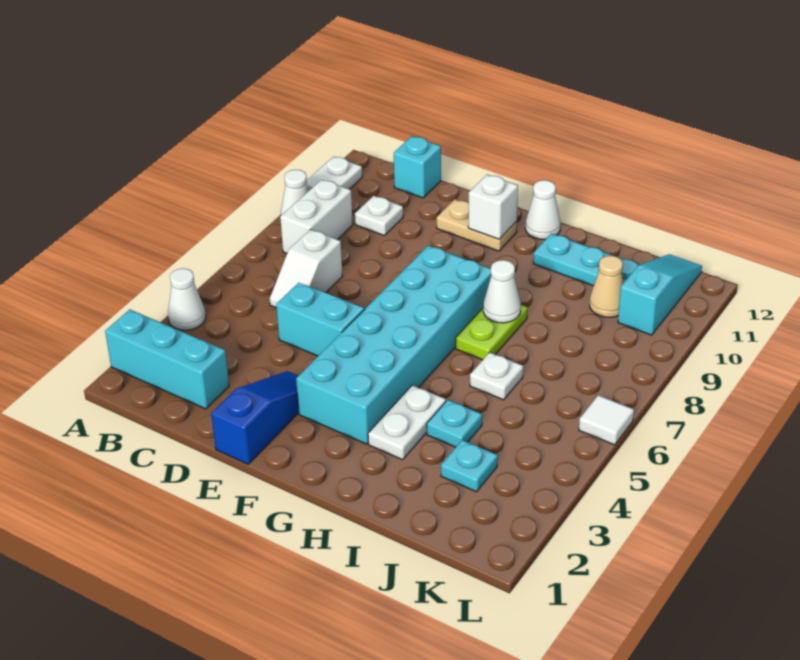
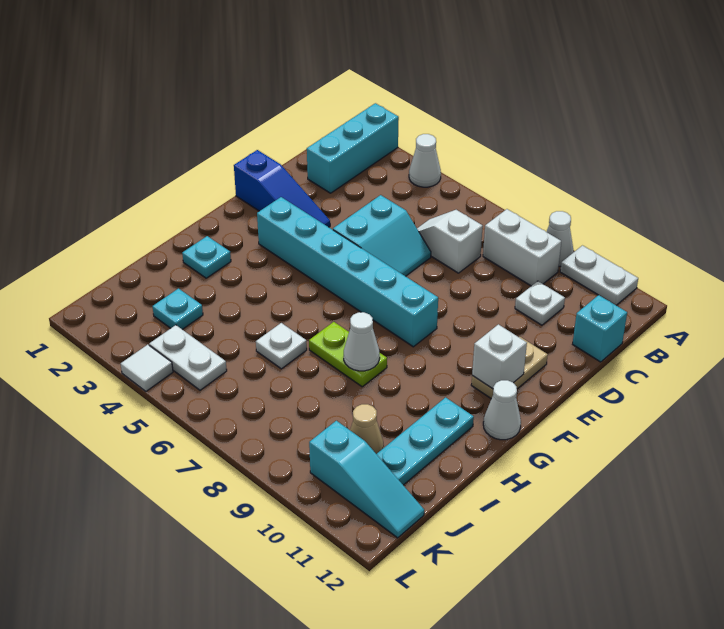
cyan 2x6 brick [296,246,491,444] -> cyan 1x6 brick [257,197,438,347]
white 1x2 plate [368,385,446,460] -> white 1x2 plate moved to [149,325,227,390]
cyan 1x1 plate [427,400,482,447] -> cyan 1x1 plate moved to [182,236,231,278]
white 1x1 tile [579,395,634,445] -> white 1x1 tile moved to [121,345,173,391]

